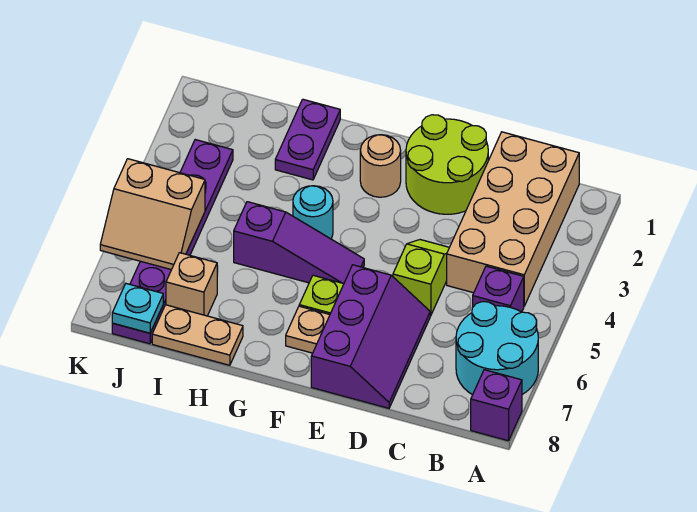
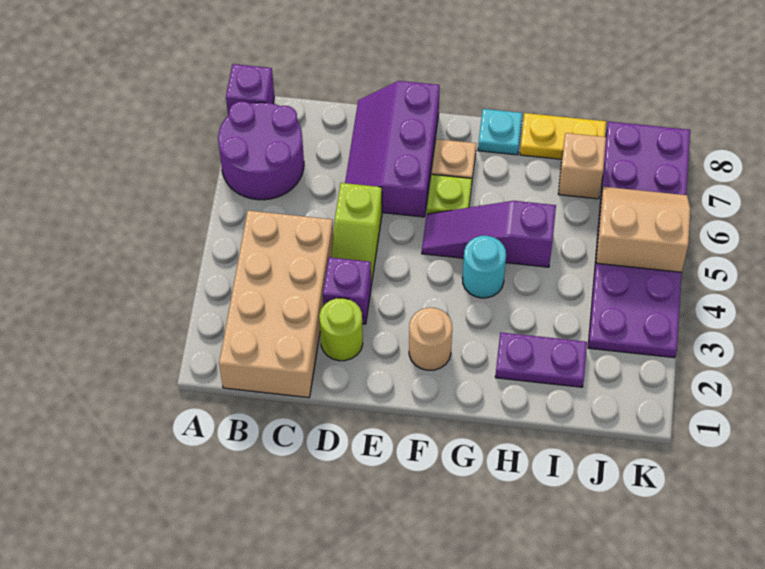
cyan 2x2 round brick [456,302,538,395] -> purple 2x2 round brick [218,101,304,200]
purple 1x1 brick [473,266,524,312] -> purple 1x1 brick moved to [323,257,371,324]
lime 2x2 round brick [406,115,488,214] -> lime 1x1 round brick [319,298,363,361]
purple 1x2 plate [275,99,340,180] -> purple 1x2 plate turned to [495,332,587,387]
tan 1x2 plate [152,305,243,365] -> yellow 1x2 plate [520,113,606,159]
purple 1x6 plate [112,140,233,344] -> purple 2x6 plate [588,122,690,358]
cyan 1x1 plate [112,284,163,333] -> cyan 1x1 plate moved to [478,109,522,155]

